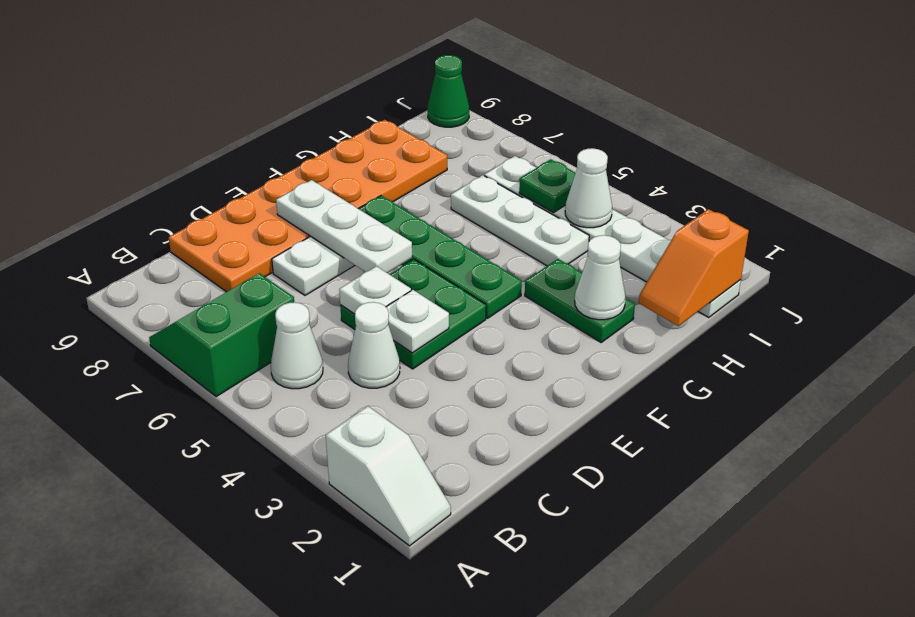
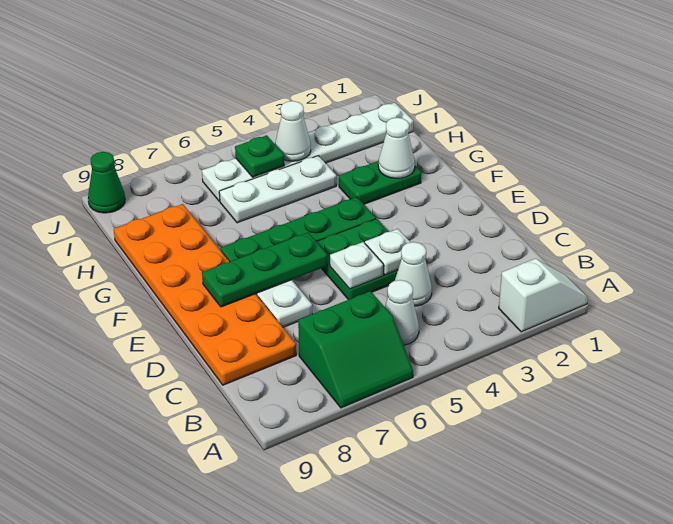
green 2x2 slope [149,273,294,396] -> green 2x2 slope turned to [298,291,413,408]
white 1x3 plate [276,180,412,273] -> green 1x3 plate [202,233,327,307]
orange 1x2 slope [639,209,749,326] -> none

